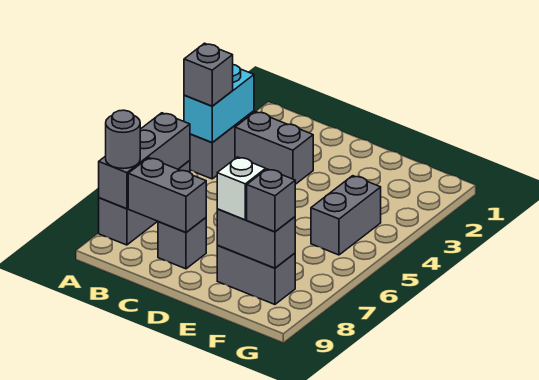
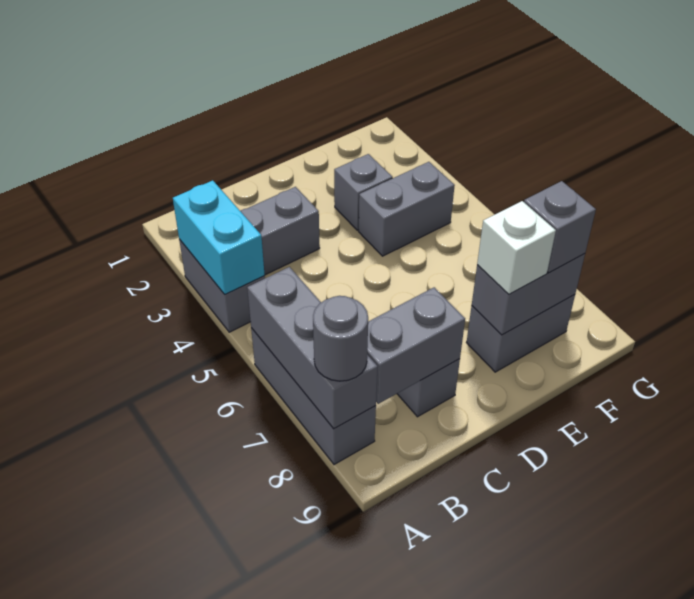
grey 1x1 brick [184,43,233,106] -> grey 1x1 brick moved to [334,154,393,230]
grey 1x2 brick [311,176,381,255] -> grey 1x2 brick turned to [359,162,455,256]

